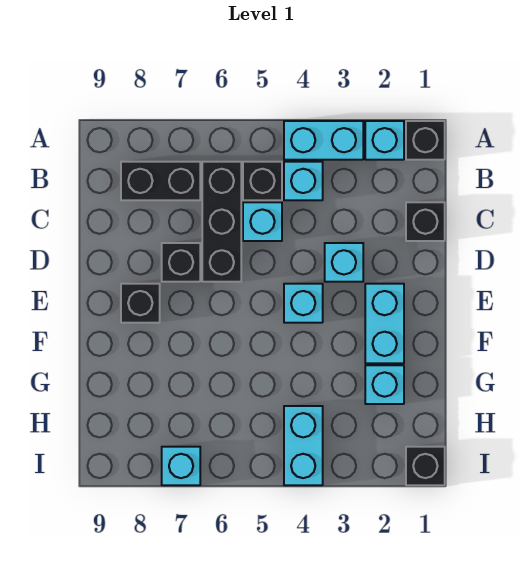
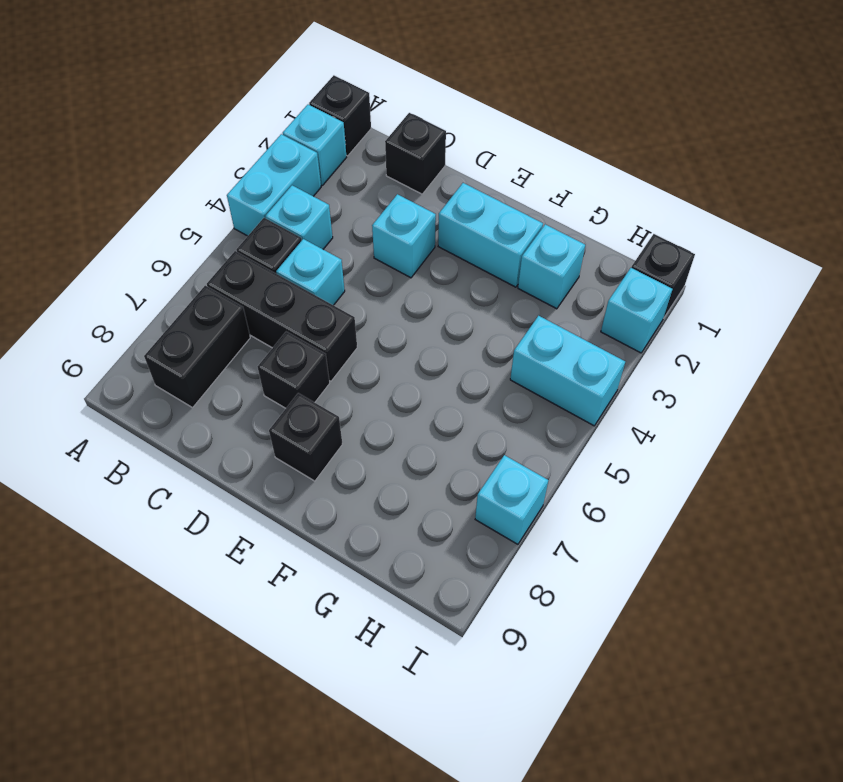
cyan 1x1 brick [284,284,323,323] -> cyan 1x1 brick moved to [601,268,672,353]

